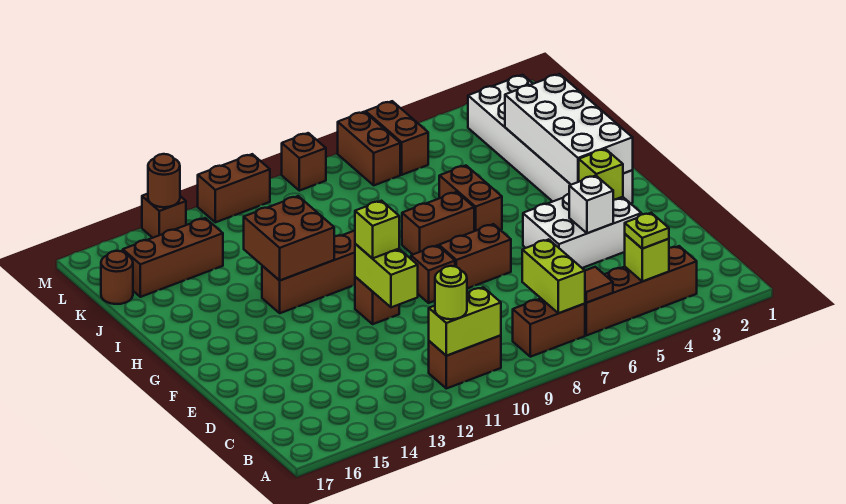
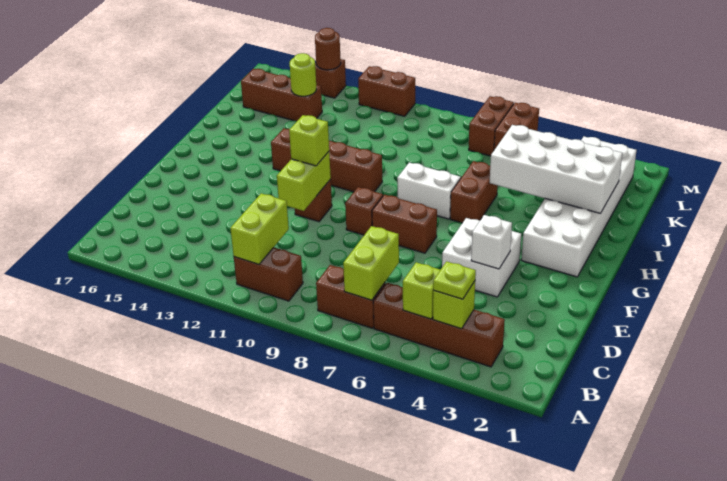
brown 1x1 tile [585,267,613,303] -> none
lime 1x2 brick [429,287,501,356] -> lime 1x2 brick turned to [230,193,289,264]
lime 1x1 round brick [435,266,467,319] -> lime 1x1 round brick moved to [290,53,316,96]
white 2x3 brick [523,194,641,268] -> white 2x2 brick [442,218,521,297]
lime 1x1 brick [579,149,623,200] -> lime 1x1 brick moved to [403,262,440,319]
white 2x4 brick [505,74,633,185] -> white 2x4 brick turned to [490,125,622,213]
brown 1x2 brick [402,192,474,254] -> white 1x2 brick [397,163,461,219]
brown 2x2 brick [244,196,334,280] -> none
brown 1x1 round brick [101,251,133,304] -> none
brown 1x1 brick [282,133,326,191] -> none

